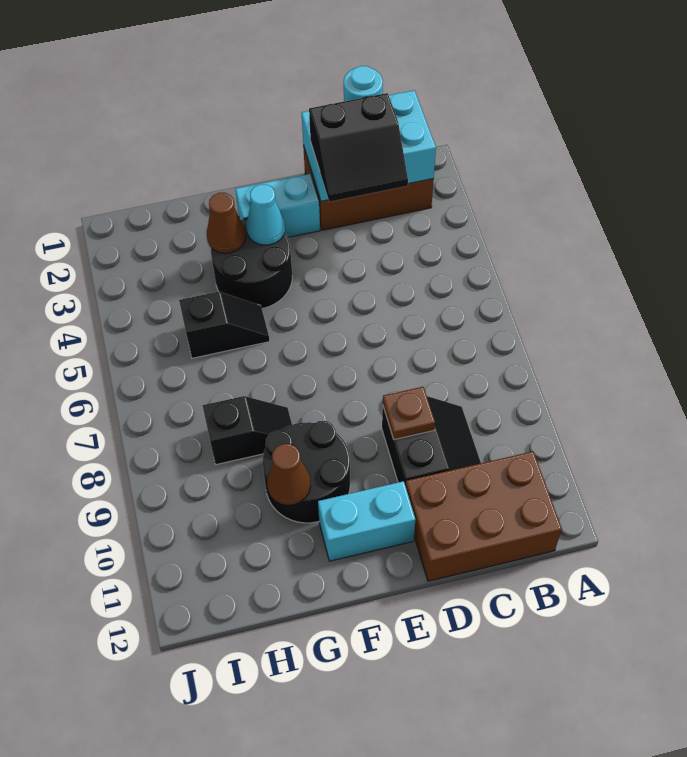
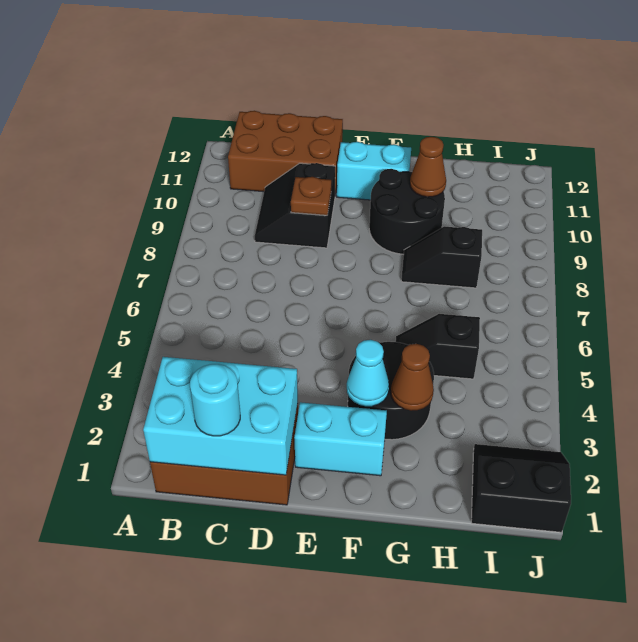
black 2x2 slope [309,93,408,202] -> black 2x2 slope moved to [471,444,571,532]

